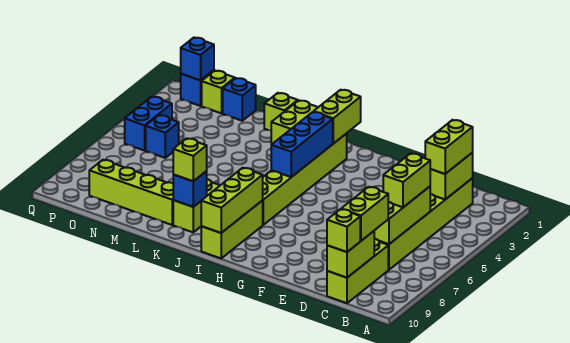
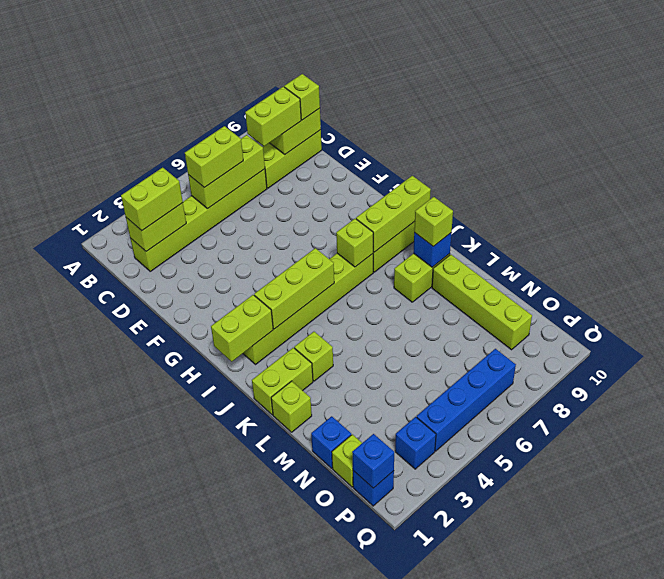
blue 1x3 brick [271,112,333,177] -> lime 1x3 brick [254,248,334,329]
none -> lime 1x1 brick [336,219,373,267]
none -> lime 1x1 brick [294,332,333,381]
blue 1x1 brick [146,115,179,158] -> blue 1x1 brick moved to [395,417,436,469]
blue 1x2 brick [125,97,172,151] -> blue 1x4 brick [417,349,516,451]

